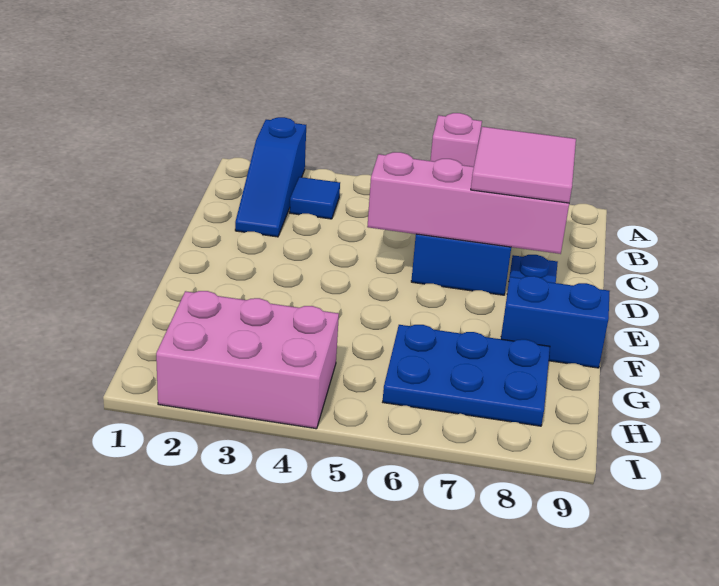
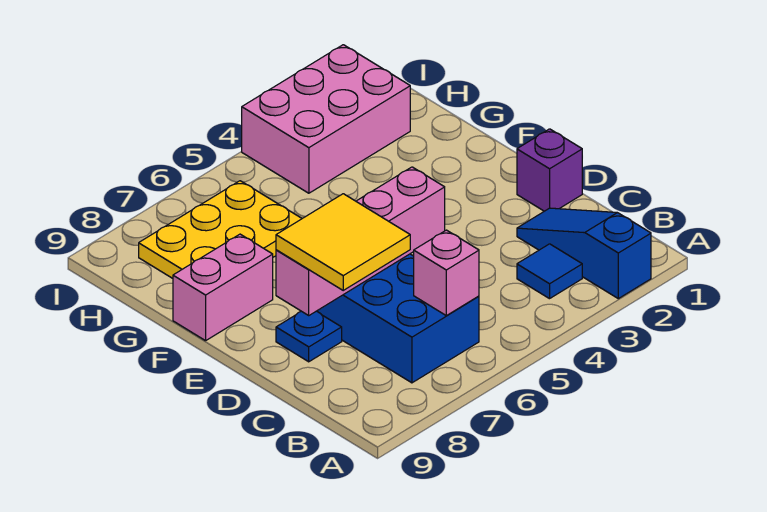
pink 2x2 tile [471,127,576,203] -> yellow 2x2 tile [276,194,410,290]
none -> purple 1x1 brick [517,129,582,211]
blue 1x2 brick [501,276,610,368] -> pink 1x2 brick [173,234,273,341]
blue 2x3 plate [383,325,550,426] -> yellow 2x3 plate [139,181,302,278]

